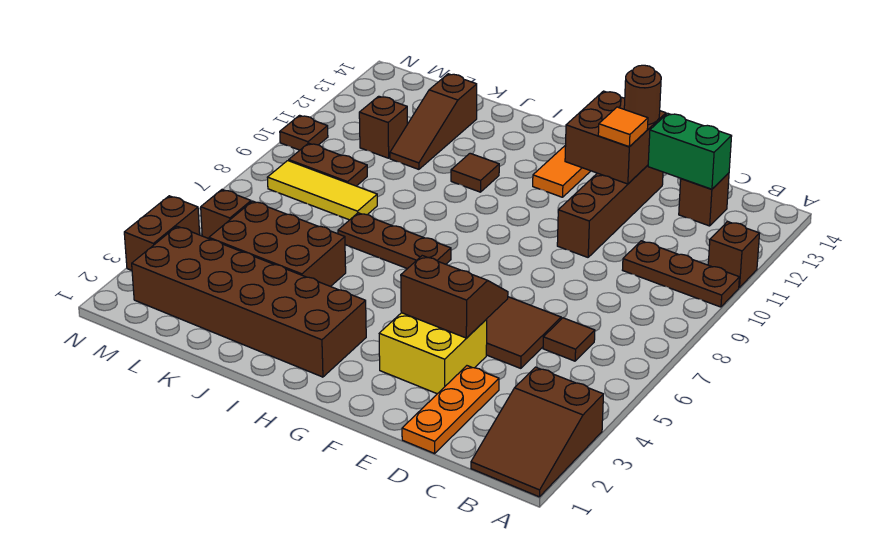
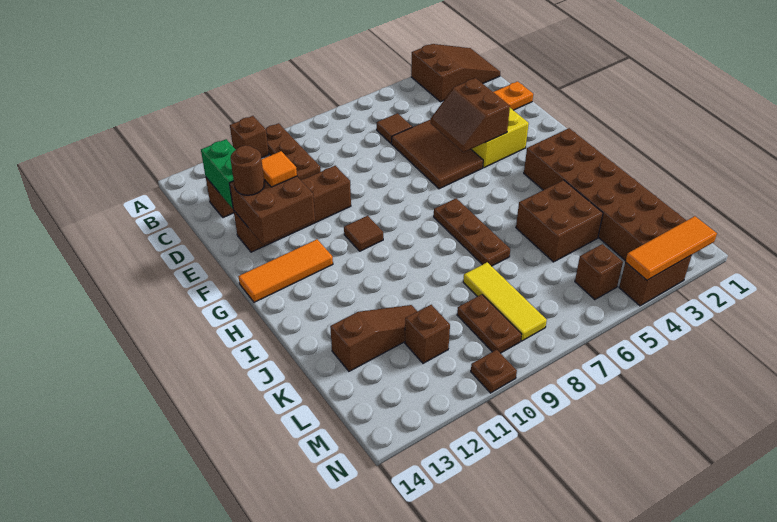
brown 1x1 tile [451,153,499,192] -> brown 1x1 tile moved to [344,216,383,251]
brown 2x3 brick [209,201,346,287] -> brown 2x2 brick [516,180,603,262]
none -> orange 1x3 tile [625,216,717,280]

